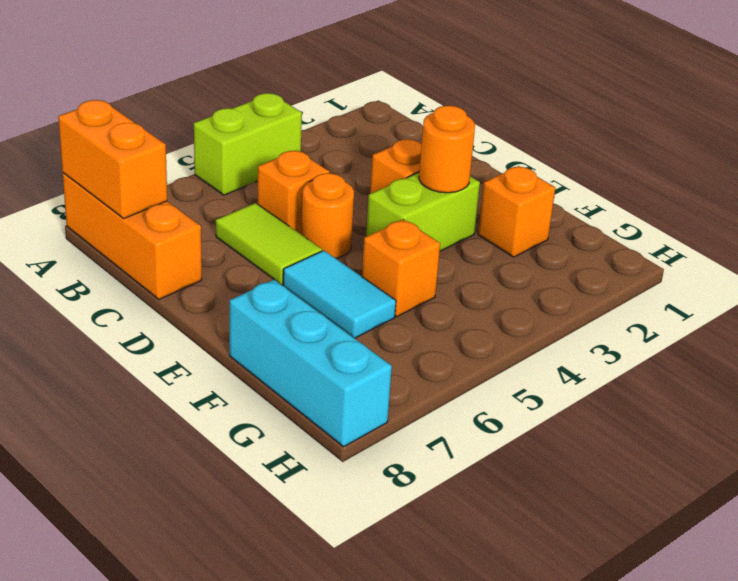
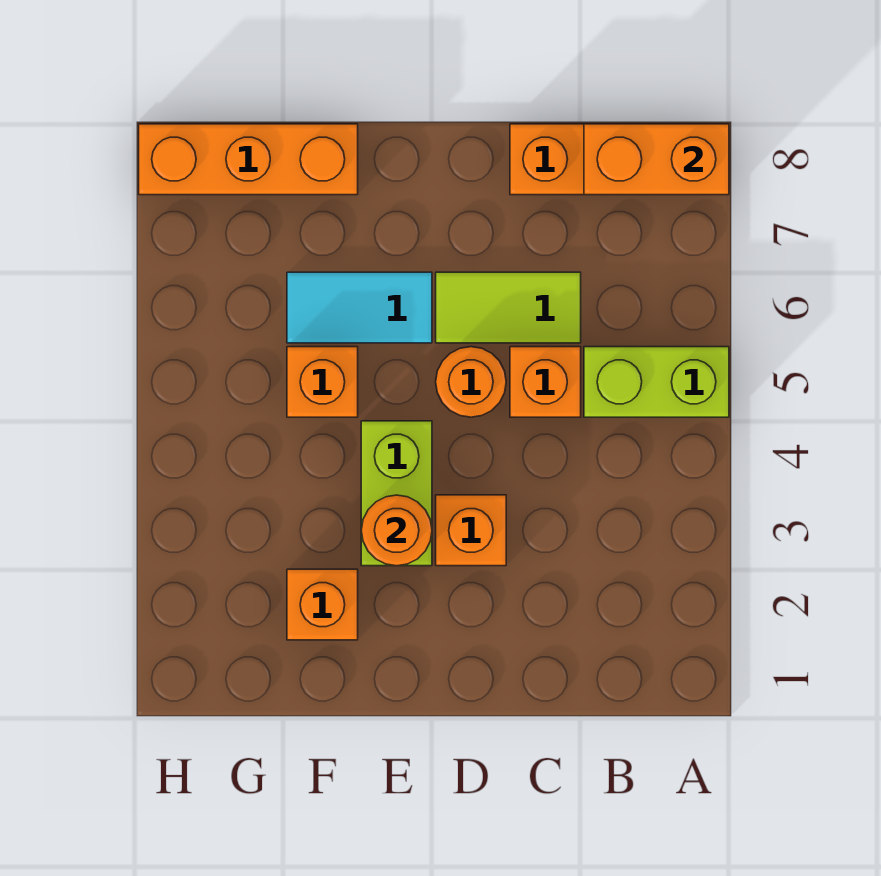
lime 1x2 brick [194,93,302,195] -> lime 1x2 brick turned to [584,347,729,417]
cyan 1x3 brick [230,280,392,447] -> orange 1x3 brick [139,124,358,195]

